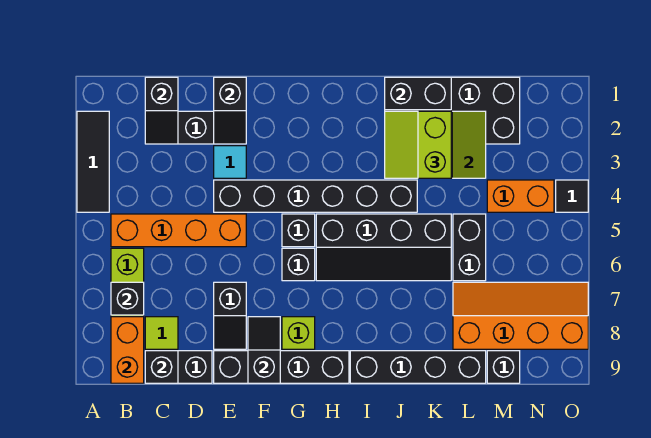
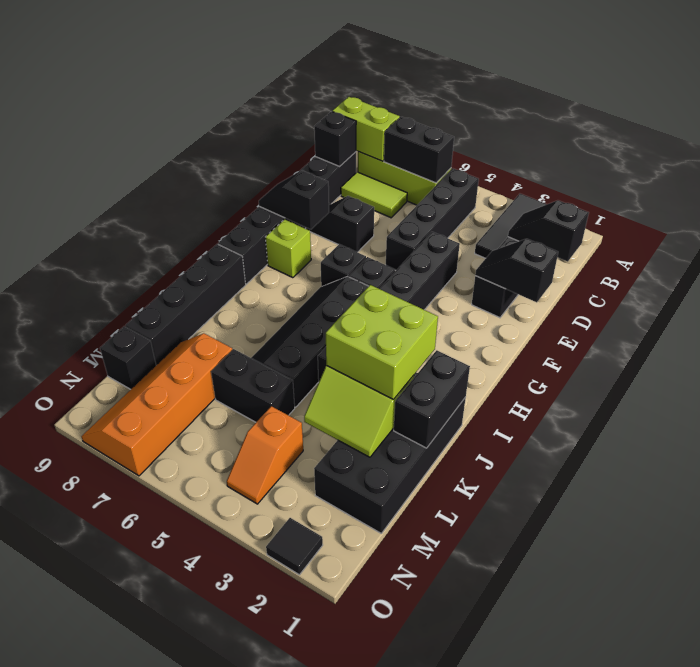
black 1x3 tile [77,111,109,212] -> black 1x3 tile turned to [475,194,546,258]
orange 1x4 brick [111,214,246,247] -> black 1x4 brick [386,168,479,270]
black 1x1 brick [111,282,144,315] -> black 1x2 brick [384,117,454,183]
orange 1x2 brick [111,317,144,383] -> lime 1x2 brick [332,97,400,161]
lime 1x1 tile [145,317,178,349] -> lime 1x2 tile [341,172,407,218]
cyan 1x1 tile [214,146,246,178] -> none
black 1x2 slope [248,317,280,383] -> black 1x2 slope turned to [259,170,329,230]
lime 2x2 slope [385,111,451,178] -> lime 2x2 brick [326,285,438,399]
orange 2x4 slope [453,282,588,349] -> orange 2x4 slope turned to [81,334,232,476]
orange 1x2 brick [487,180,554,212] -> orange 1x2 slope [227,406,303,504]
black 1x1 tile [556,180,588,212] -> black 1x1 tile moved to [266,518,323,575]

